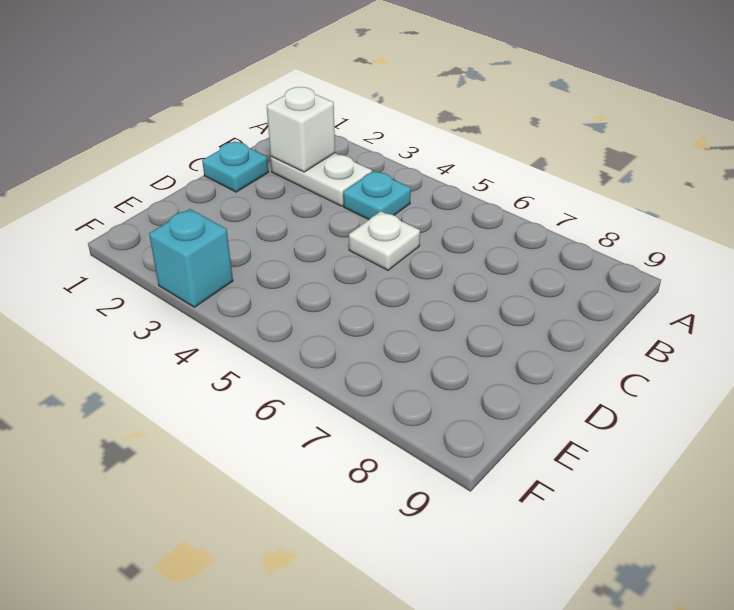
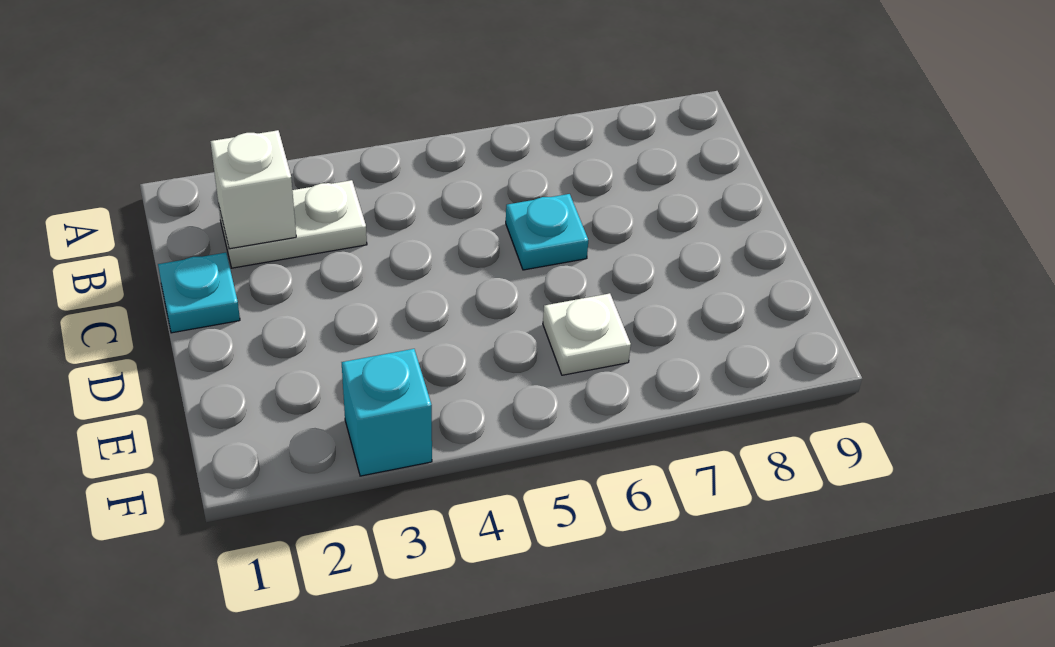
cyan 1x1 plate [343,171,411,219] -> cyan 1x1 plate moved to [506,194,588,270]
white 1x1 plate [349,211,420,270] -> white 1x1 plate moved to [543,293,631,375]

